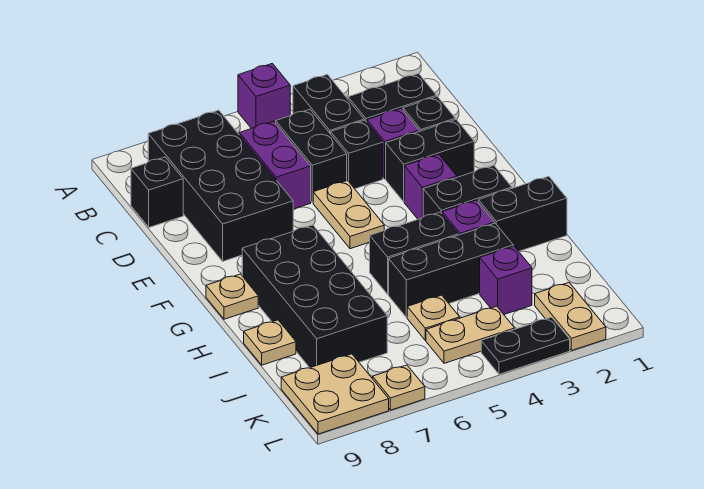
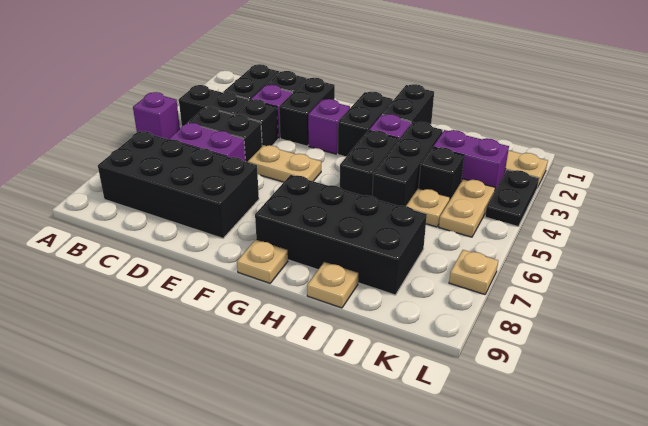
black 1x1 brick [131,157,183,227] -> black 1x1 brick moved to [419,147,464,199]
purple 1x1 brick [480,246,532,314] -> purple 1x2 brick [433,130,509,190]
tan 2x2 plate [281,354,389,434] -> none

